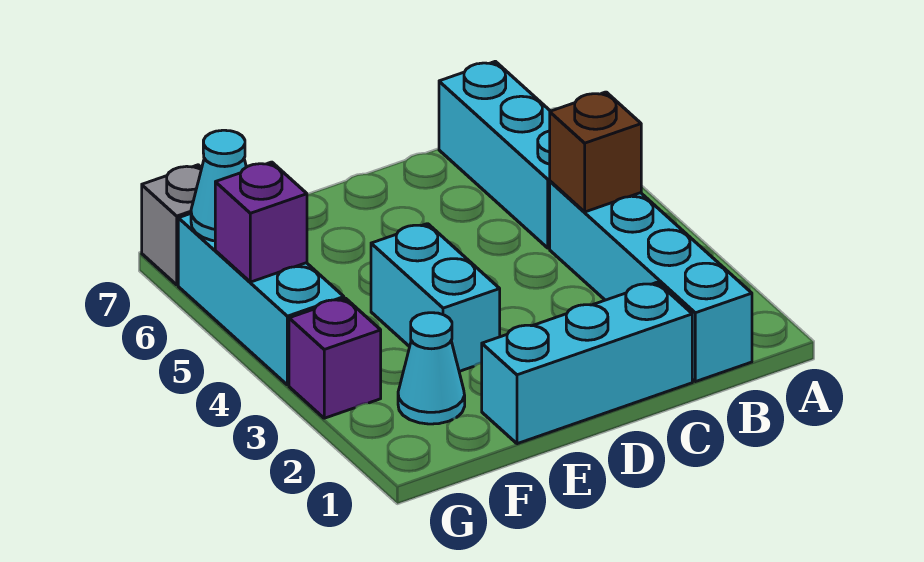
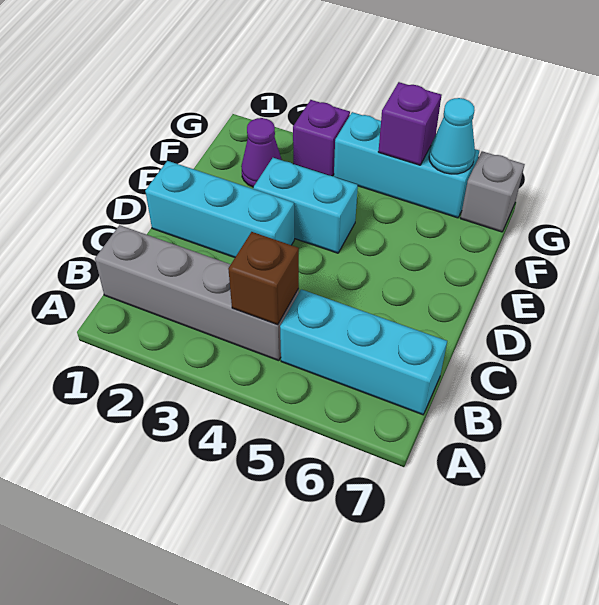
cyan 1x4 brick [550,181,752,382] -> grey 1x4 brick [95,225,299,361]
cyan 1x3 brick [482,282,692,444] -> cyan 1x3 brick turned to [145,161,294,257]
cyan 1x1 cone [398,313,465,424] -> purple 1x1 cone [241,118,282,187]

